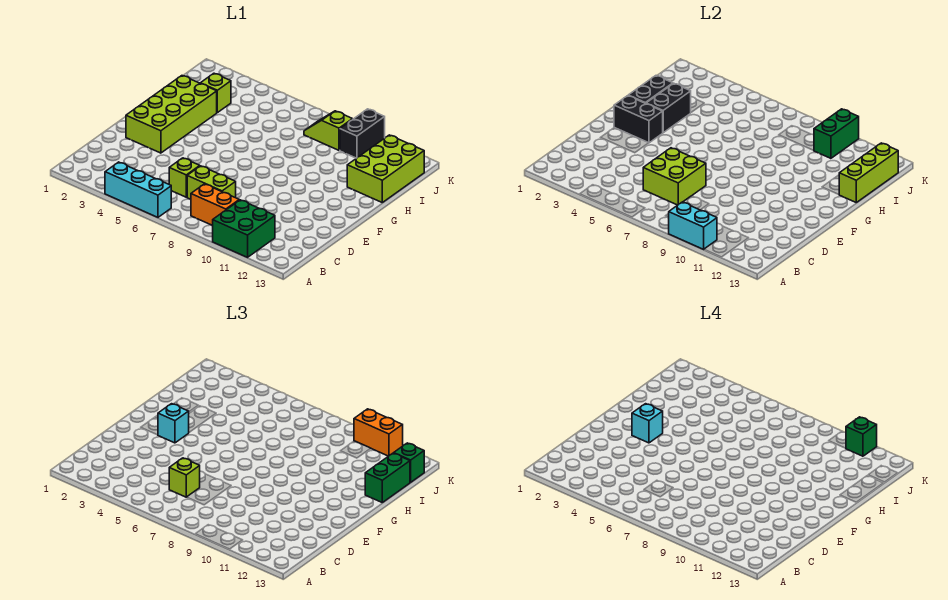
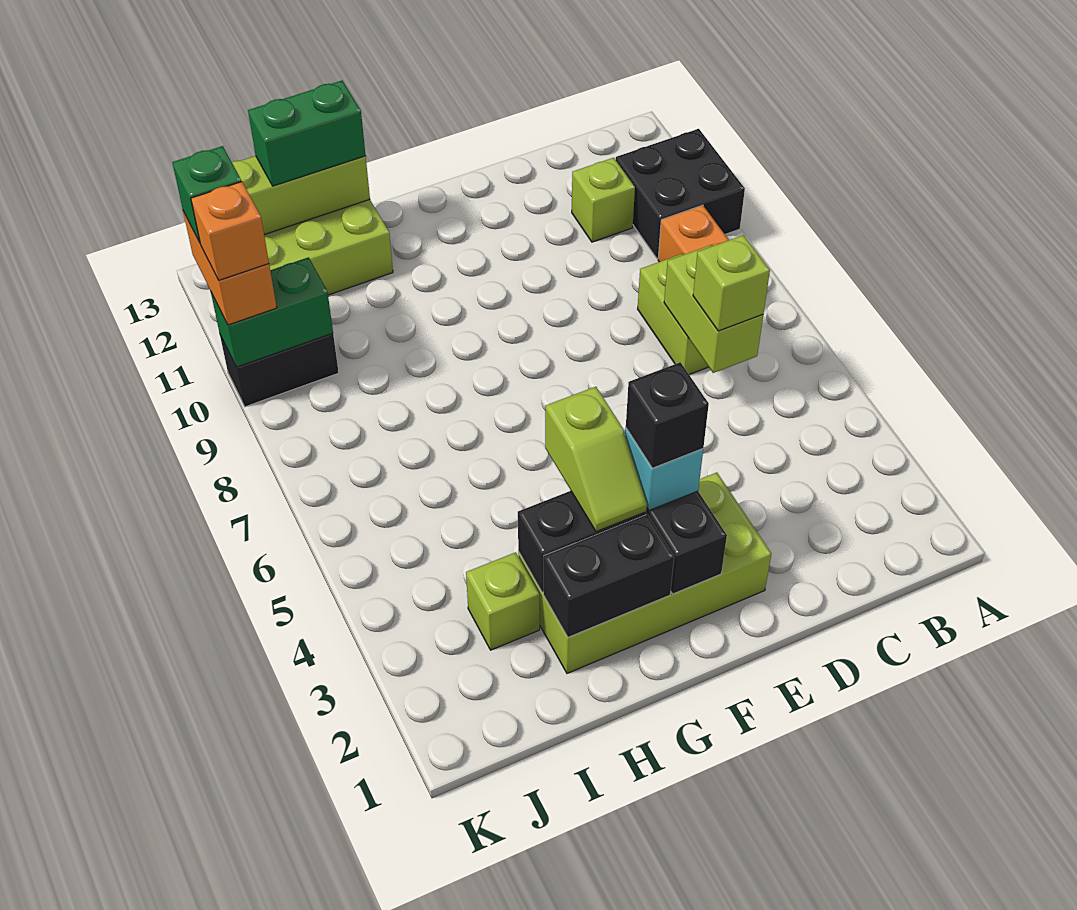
cyan 1x3 brick [105,162,171,218] -> none
cyan 1x2 brick [669,202,717,249] -> none
green 2x2 brick [213,200,275,257] -> black 2x2 brick [616,129,745,259]
lime 1x1 brick [169,158,200,197] -> lime 1x1 brick moved to [572,158,635,242]
lime 2x2 brick [643,148,706,205] -> lime 1x2 brick [664,245,763,373]
cyan 1x1 brick [632,404,663,443] -> black 1x1 brick [626,362,709,468]
lime 1x2 slope [304,111,353,150] -> lime 1x2 slope moved to [545,387,647,532]
green 1x1 brick [394,443,424,482] -> none
none -> orange 1x1 brick [191,182,269,280]

